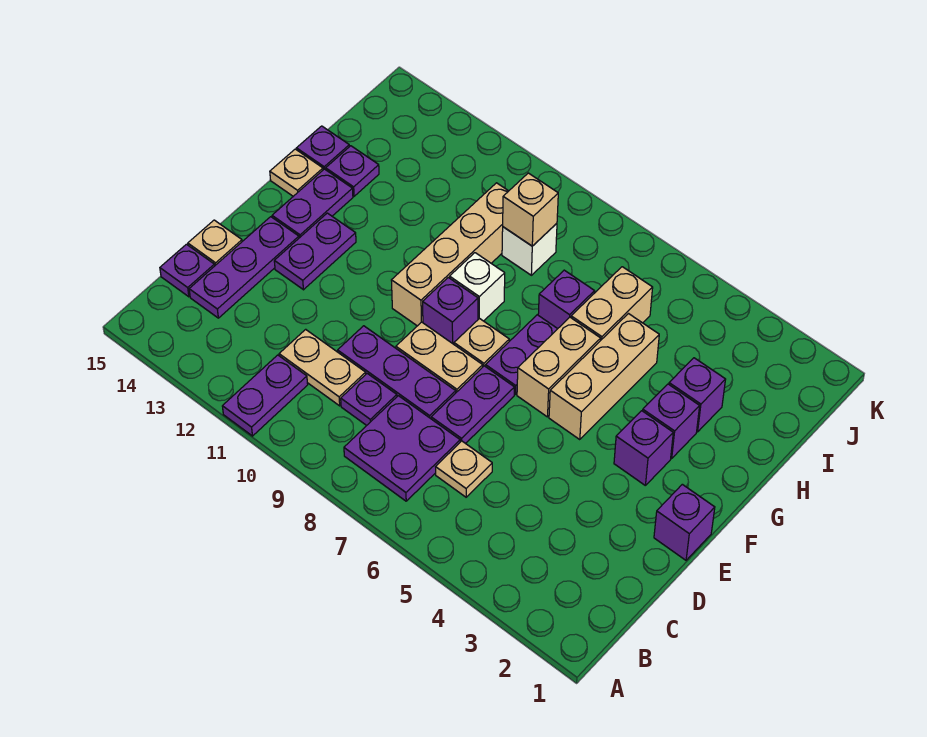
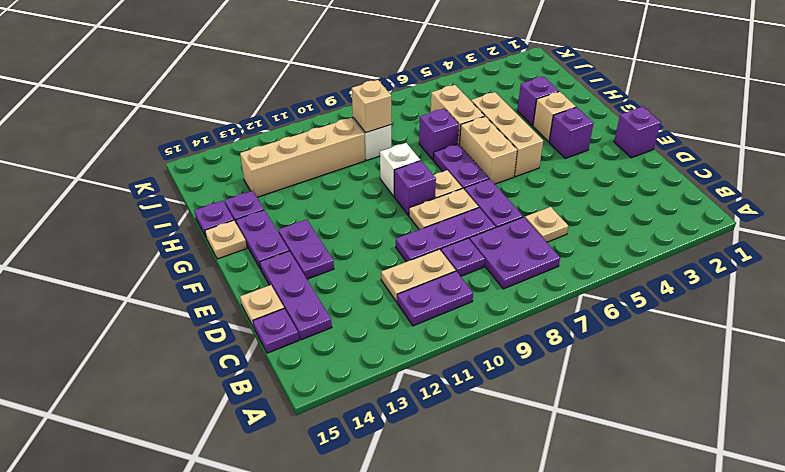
purple 1x2 plate [222,355,308,436] -> purple 1x2 plate turned to [397,271,473,326]
tan 1x4 brick [391,183,508,326] -> tan 1x4 brick turned to [240,118,365,197]
purple 1x1 brick [643,384,700,458] -> tan 1x1 brick [533,91,576,142]

